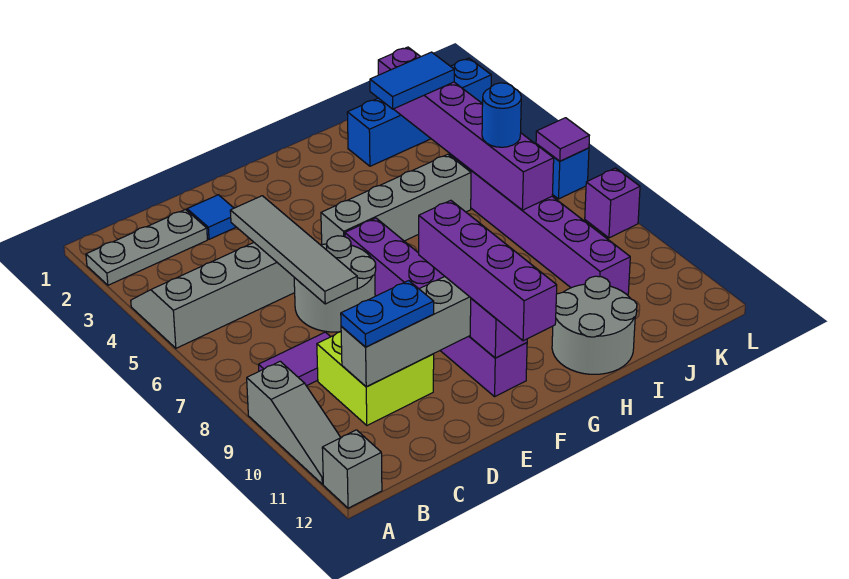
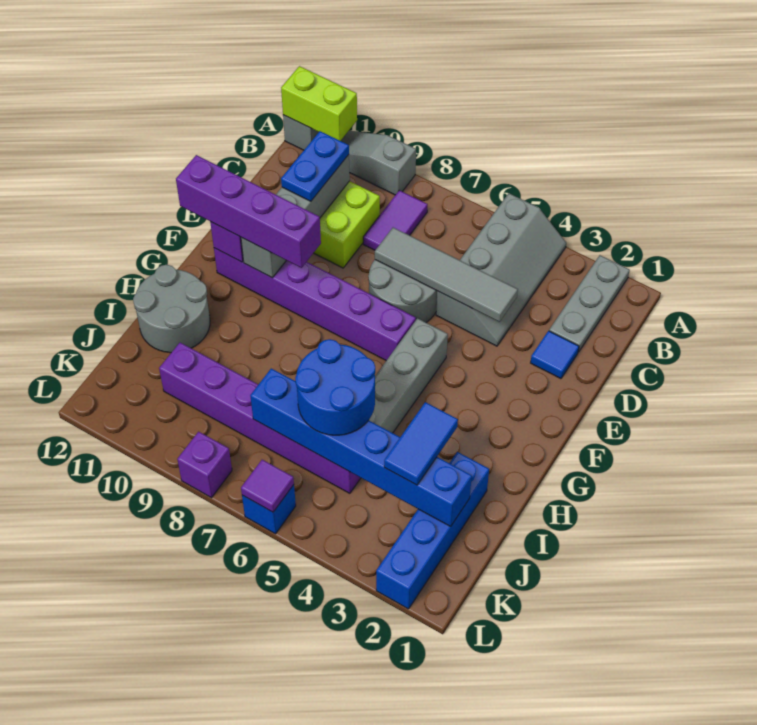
none -> lime 1x2 brick [281,66,357,141]
purple 1x6 brick [378,47,554,210] -> blue 1x6 brick [250,369,472,526]
blue 1x1 round brick [482,83,521,147] -> blue 2x2 round brick [295,339,375,435]

